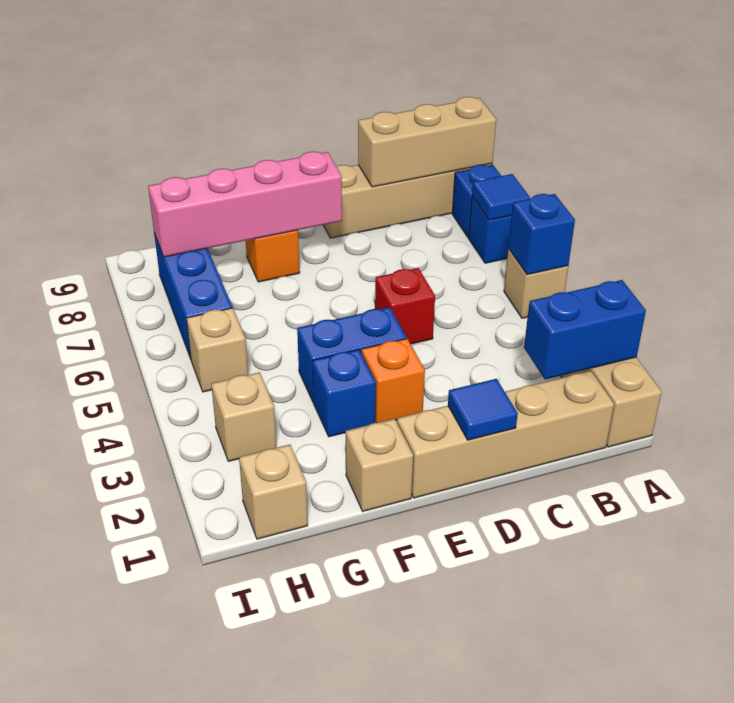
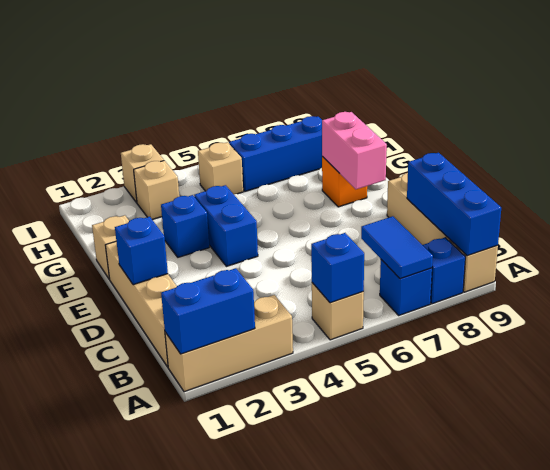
blue 1x2 brick [524,280,646,379] -> blue 1x2 brick turned to [161,268,255,354]
blue 1x1 tile [472,174,530,220] -> blue 1x2 tile [361,216,433,279]
tan 1x3 brick [358,97,496,187] -> blue 1x3 brick [407,153,501,256]
blue 1x1 tile [448,379,518,440] -> blue 1x1 brick [115,217,168,285]
red 1x1 brick [375,268,435,344] -> none
orange 1x1 brick [362,339,425,423] -> none
pink 1x4 brick [148,152,342,257] -> pink 1x2 brick [322,112,387,189]
tan 1x1 brick [239,445,308,539] -> tan 1x1 brick moved to [121,144,164,203]

